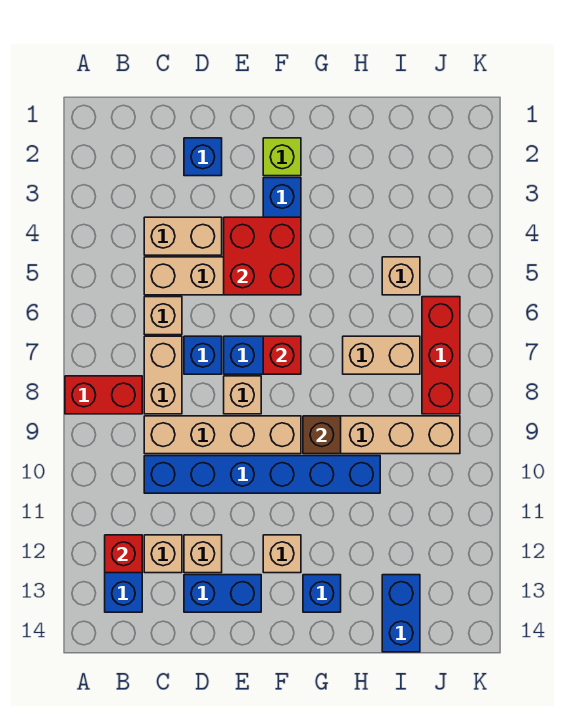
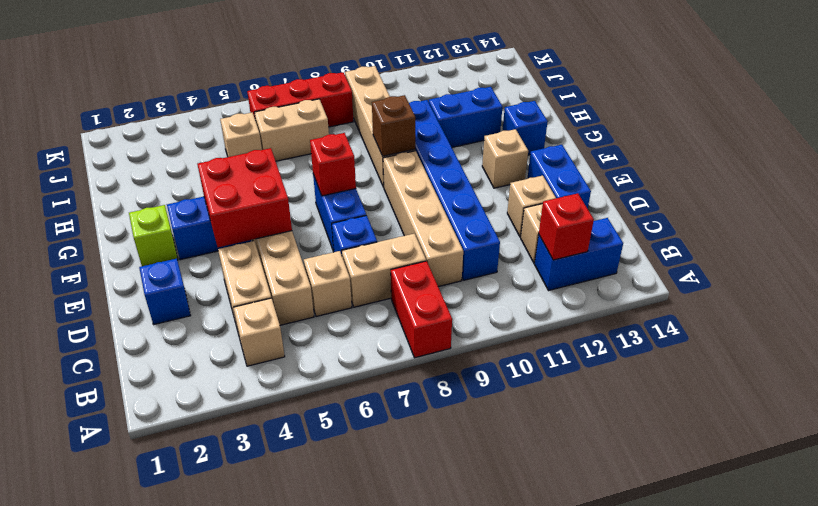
tan 1x1 brick [224,376,261,414] -> tan 1x1 brick moved to [233,298,285,366]
tan 1x2 brick [343,336,420,374] -> tan 1x2 brick turned to [254,99,329,161]
blue 1x2 brick [382,575,420,652] -> blue 1x2 brick moved to [429,87,502,147]

